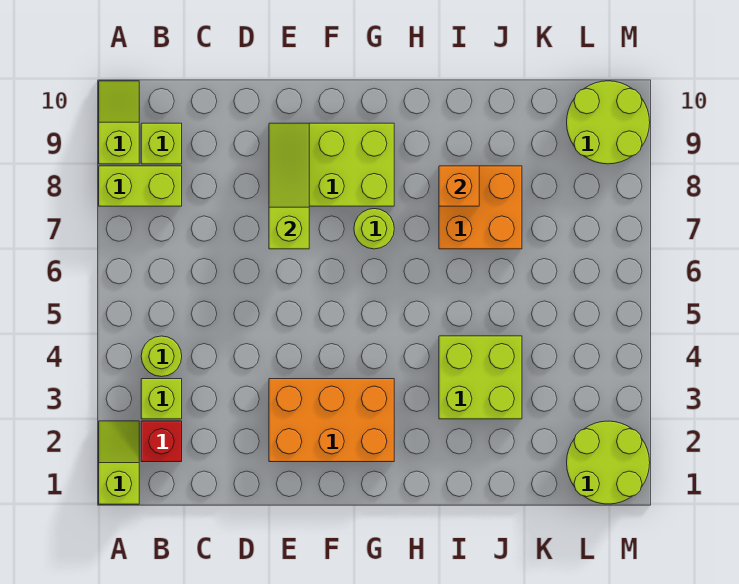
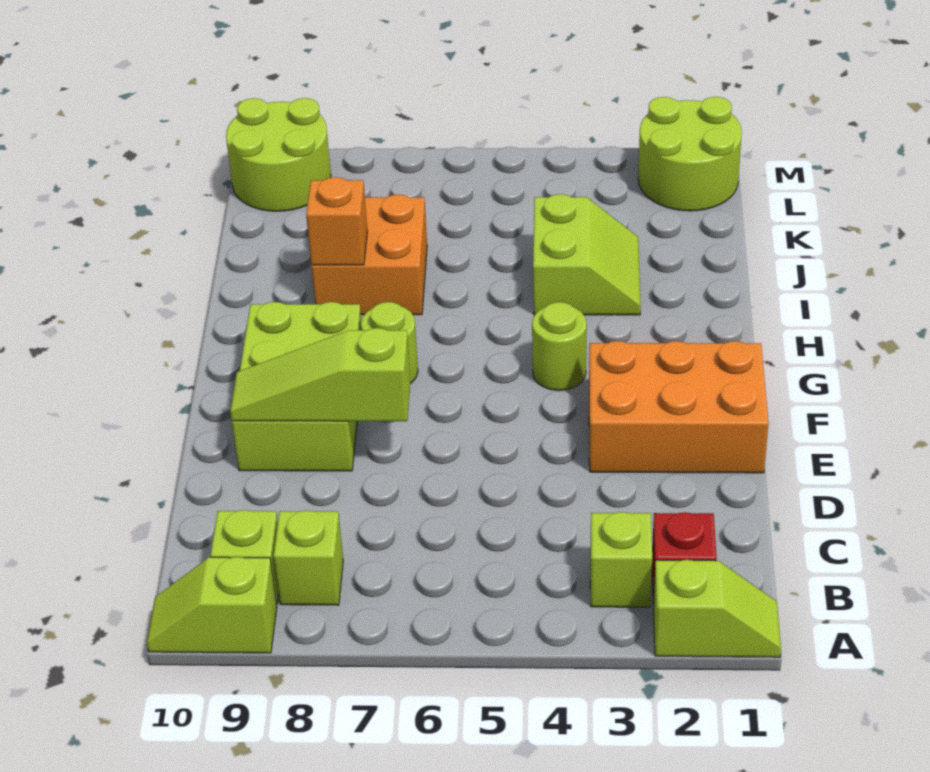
lime 1x2 slope [99,421,139,504] -> lime 1x2 slope turned to [653,560,781,657]
lime 1x2 brick [99,166,182,206] -> lime 1x1 brick [274,510,343,605]
lime 1x1 round brick [141,336,182,377] -> lime 1x1 round brick moved to [532,302,587,391]
orange 2x3 brick [269,379,394,462] -> orange 2x3 brick turned to [589,341,769,473]
lime 2x2 brick [439,336,522,419] -> lime 2x2 slope [533,194,641,315]

